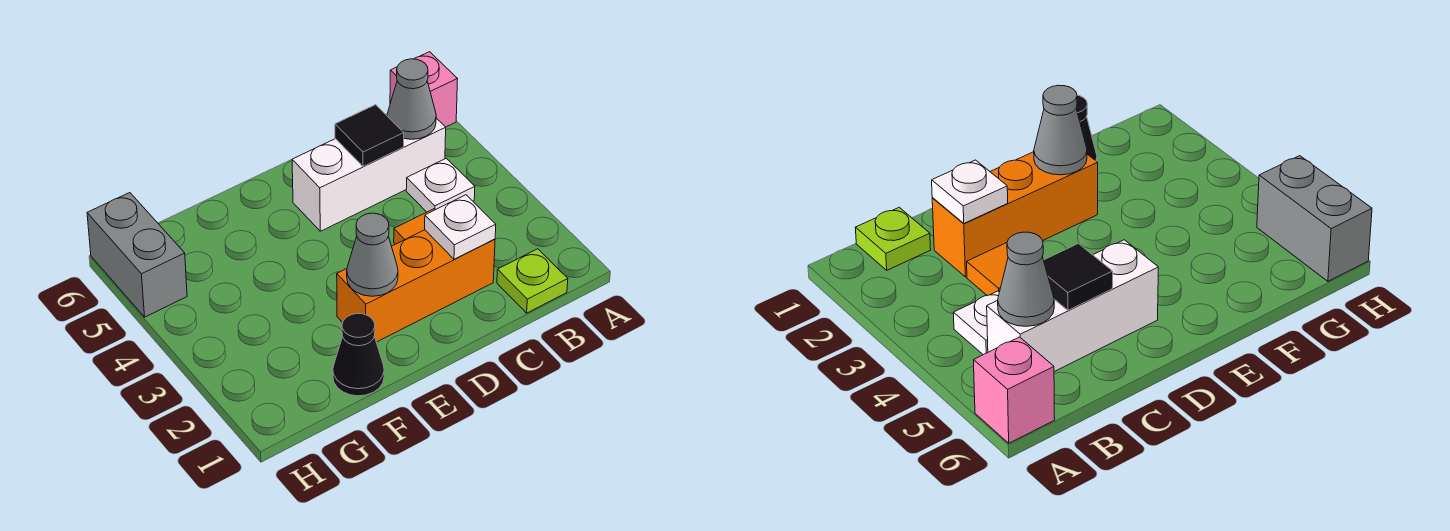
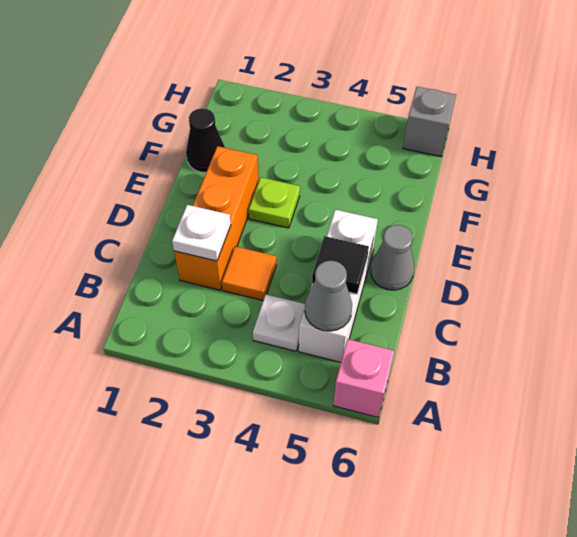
lime 1x1 plate [497,249,568,313] -> lime 1x1 plate moved to [249,177,300,228]
grey 1x1 cone [347,213,398,296] -> grey 1x1 cone moved to [371,225,414,290]
grey 1x2 brick [87,193,187,317] -> grey 1x1 brick [403,87,456,157]

